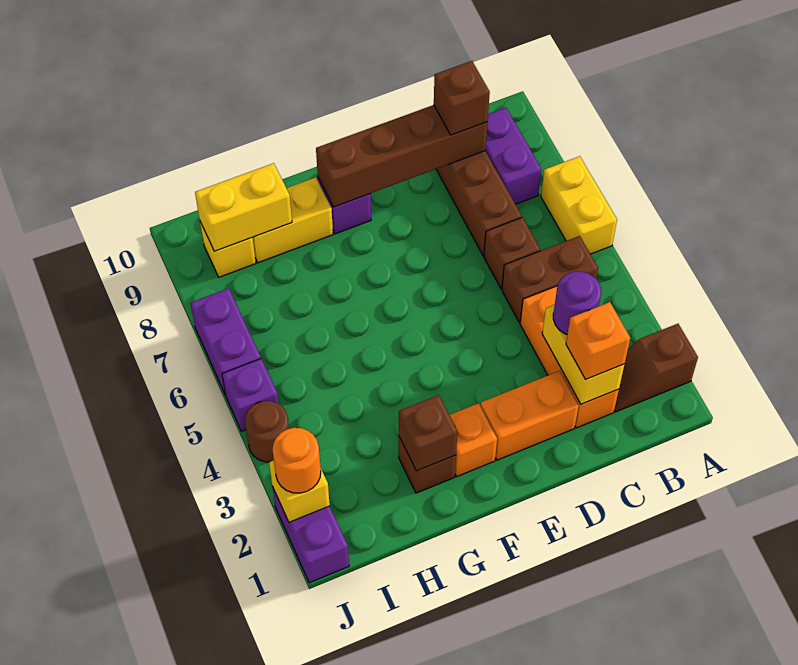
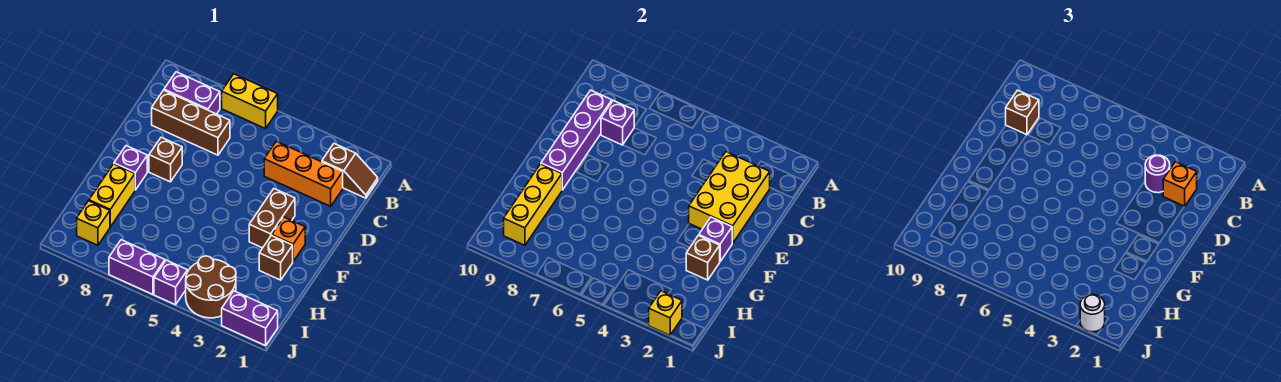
brown 1x2 slope [614,324,698,412] -> brown 1x2 slope turned to [322,144,378,198]
brown 1x2 brick [502,236,598,322] -> brown 1x2 brick moved to [249,189,295,248]
yellow 1x2 brick [542,305,624,404] -> yellow 2x3 brick [689,152,770,243]
brown 1x1 brick [484,217,540,289] -> brown 1x1 brick moved to [149,137,182,182]
none -> purple 1x1 brick [601,101,634,145]
brown 1x4 brick [316,105,488,207] -> purple 1x4 brick [541,90,612,190]
orange 1x2 brick [481,371,579,460] -> none
none -> purple 1x1 brick [699,217,732,261]
yellow 1x2 brick [195,163,292,251] -> yellow 1x3 brick [504,164,562,245]
orange 1x1 round brick [273,428,321,493] -> white 1x1 round brick [1080,294,1105,332]
brown 1x1 round brick [245,401,289,462] -> brown 2x2 round brick [186,256,236,318]

